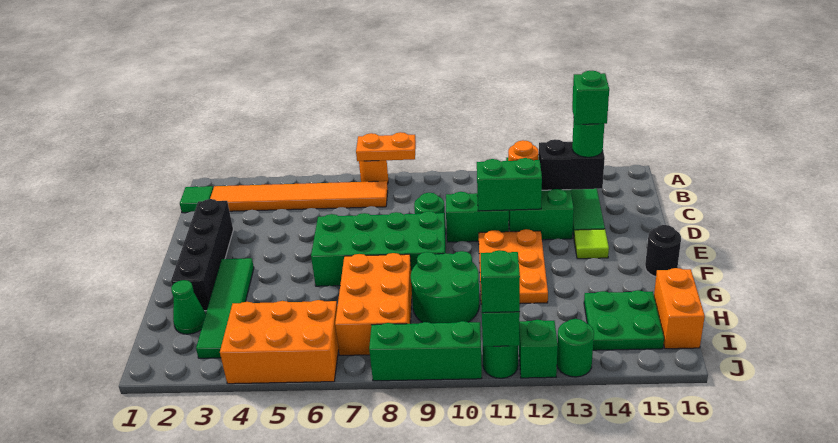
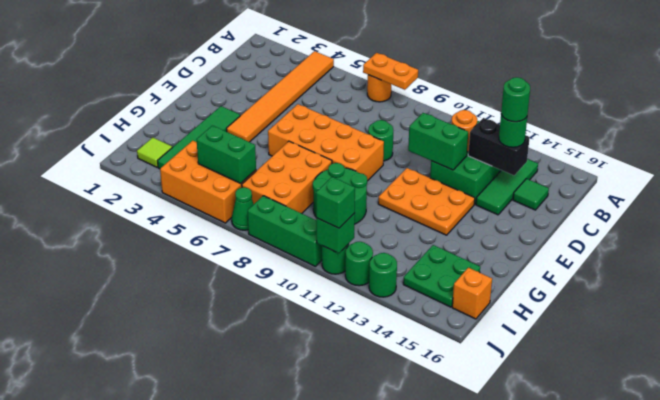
green 1x1 tile [180,186,213,213] -> green 1x1 tile moved to [513,179,549,210]
orange 1x6 tile [210,181,388,211] -> orange 1x6 tile turned to [227,51,334,142]
green 1x1 brick [572,71,609,125] -> green 1x1 round brick [501,77,530,122]
black 1x4 brick [171,199,233,311] -> none
green 1x2 brick [446,192,509,242] -> green 1x2 brick moved to [196,126,256,184]
green 2x4 brick [311,211,446,286] -> orange 2x4 brick [268,104,384,181]
orange 2x3 plate [479,229,548,304] -> orange 2x3 plate turned to [378,168,475,235]
lime 1x1 tile [574,229,609,259] -> lime 1x1 tile moved to [137,138,172,167]
black 1x1 round brick [645,225,681,277] -> none
green 1x1 cone [171,280,206,334] -> green 1x1 cone moved to [232,187,254,230]
orange 1x2 brick [654,268,705,349] -> orange 1x1 brick [452,268,492,319]
green 1x1 brick [519,320,558,378] -> green 1x1 round brick [345,242,373,286]

